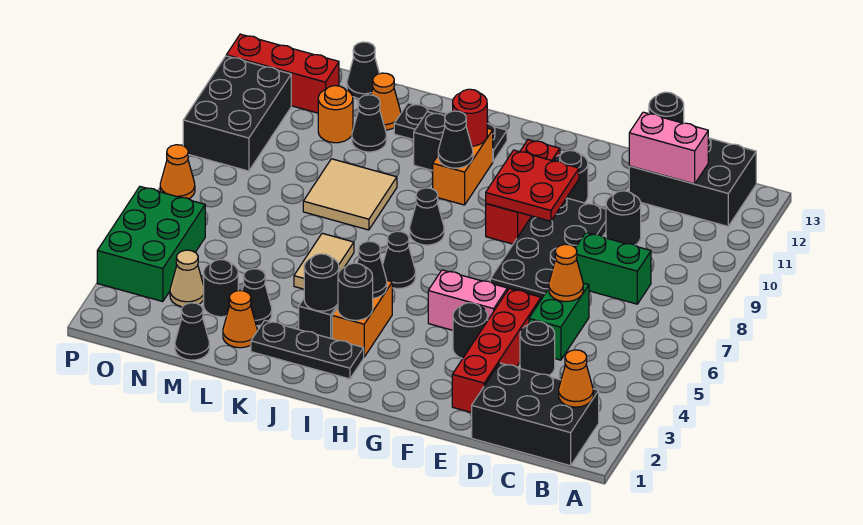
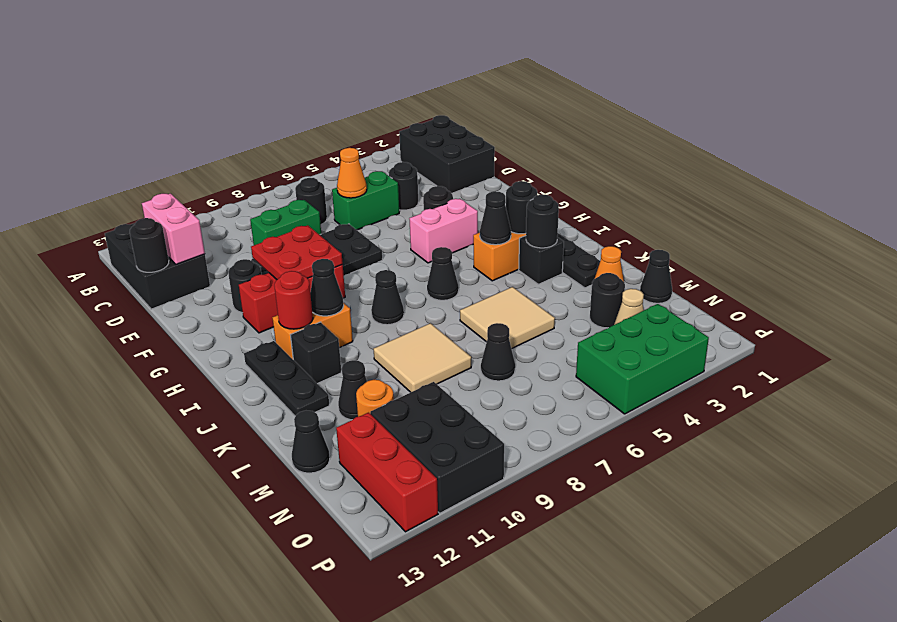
orange 1x1 cone [559,350,593,407] -> none
green 1x2 brick [576,233,651,304] -> green 1x2 brick turned to [250,200,321,245]
black 1x1 round brick [606,191,641,245] -> black 1x1 round brick moved to [295,178,327,224]
red 1x4 brick [452,289,541,413] -> none
pink 1x2 brick [428,270,507,330] -> pink 1x2 brick turned to [409,199,478,263]
tan 1x2 tile [294,233,354,289] -> tan 2x2 tile [460,287,555,349]
black 1x1 cone [242,269,272,326] -> black 1x1 cone moved to [481,323,515,381]
orange 1x1 cone [371,73,401,130] -> none
black 2x3 brick [183,56,291,171] -> black 2x3 brick turned to [370,382,504,513]
orange 1x1 cone [160,145,195,199] -> none

